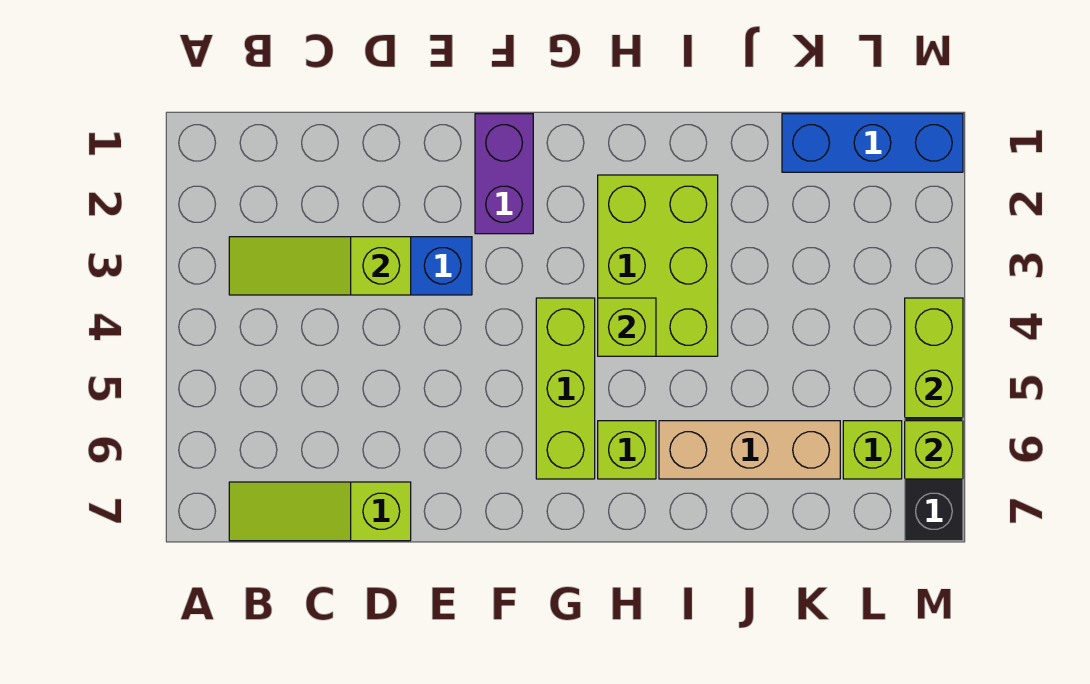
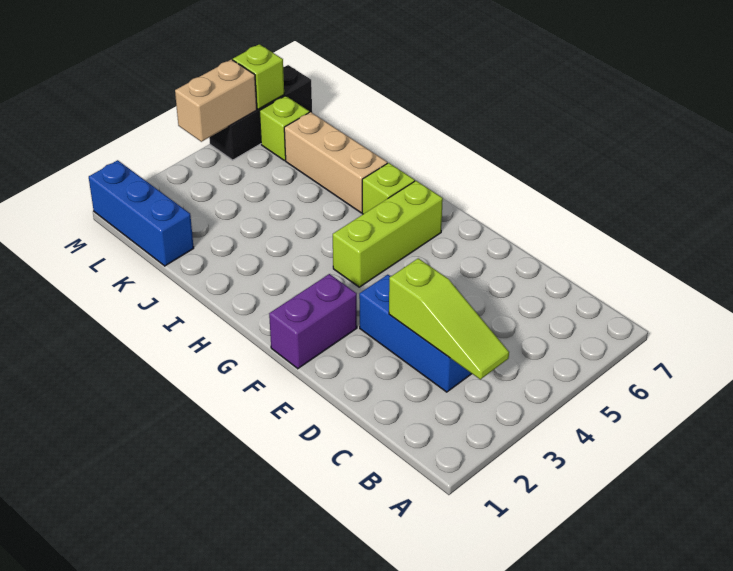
lime 1x3 slope [229,482,411,541] -> none
lime 2x3 brick [598,175,718,356] -> none
lime 1x1 brick [598,298,656,356] -> none
lime 1x2 brick [905,298,963,418] -> tan 1x2 brick [175,59,257,142]

